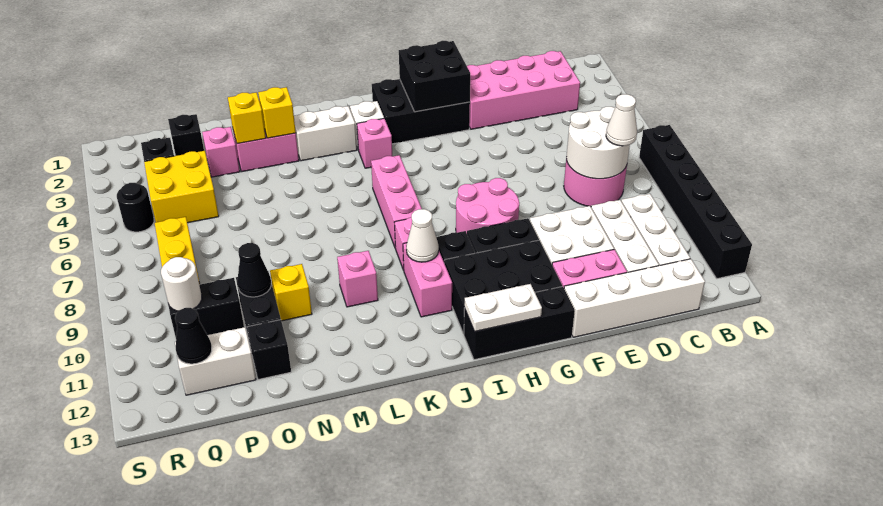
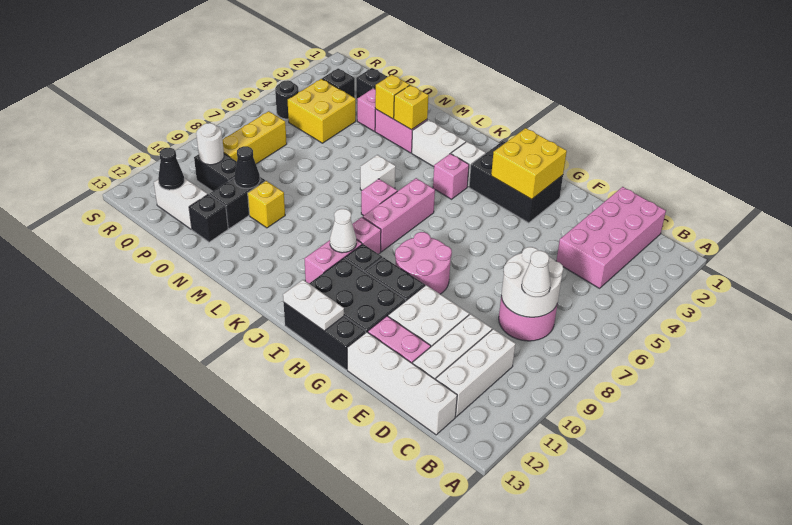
black 1x6 brick [639,125,752,279] -> none
pink 2x4 brick [467,51,580,129] -> pink 2x4 brick turned to [556,187,666,288]
black 2x2 brick [399,41,470,112] -> yellow 2x2 brick [491,128,567,199]
none -> white 1x1 brick [360,155,396,190]
pink 1x1 brick [337,251,378,307] -> pink 1x1 brick moved to [361,179,397,216]

